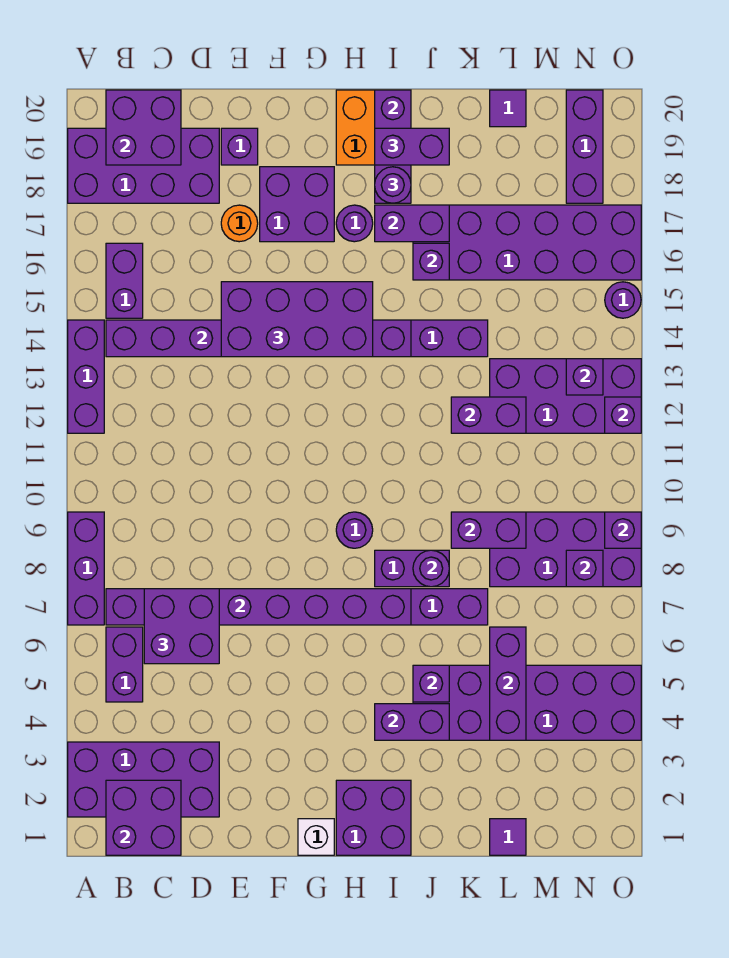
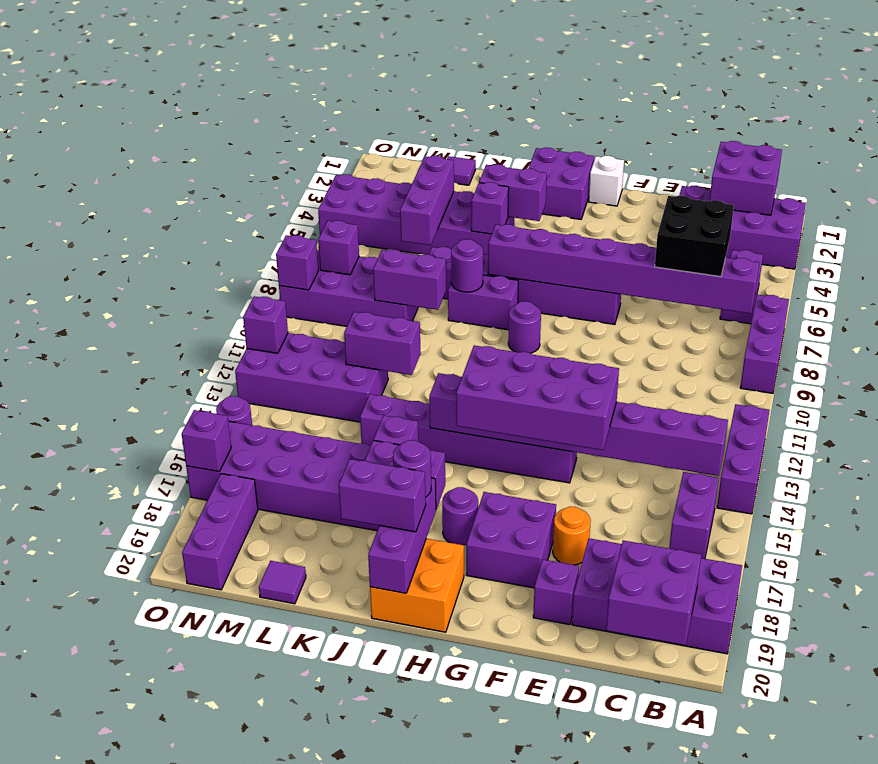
purple 2x2 brick [144,589,219,664] -> black 2x2 brick [655,196,734,277]
purple 1x1 brick [566,359,603,395] -> purple 1x1 brick moved to [182,410,231,472]

